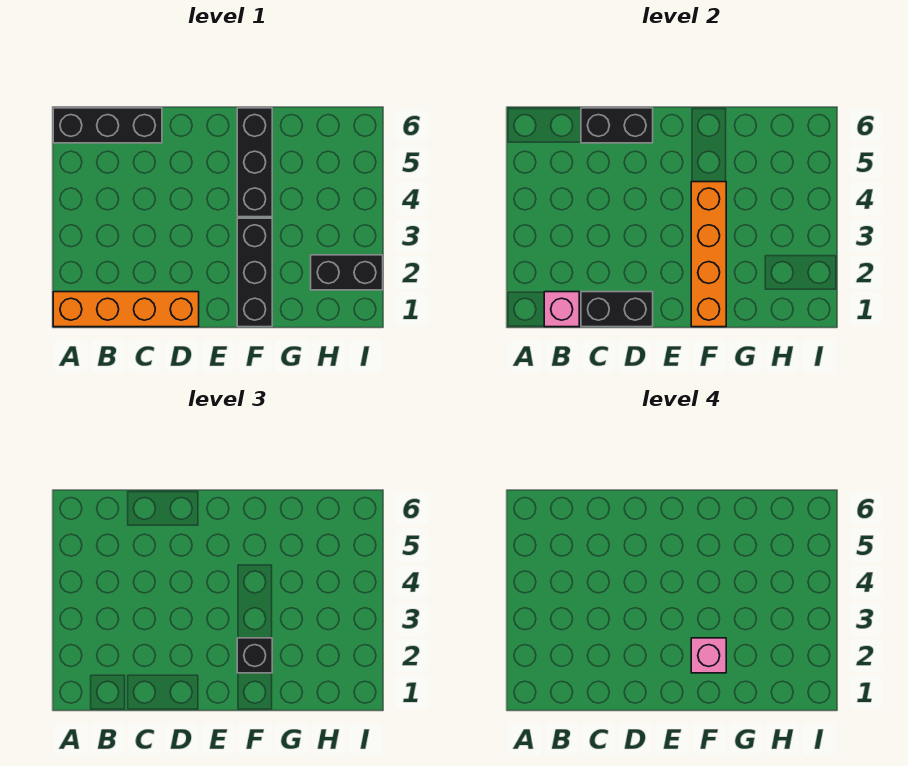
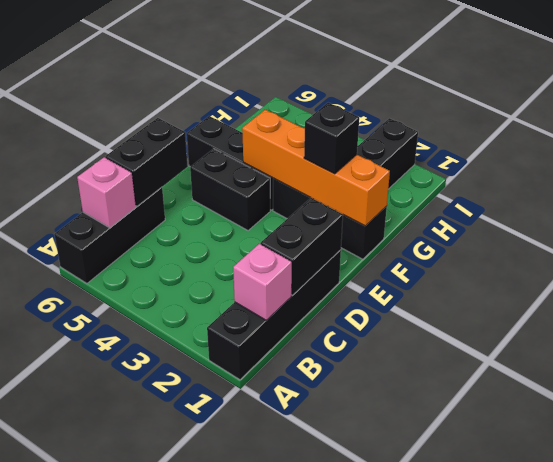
orange 1x4 brick [53,292,199,327] -> black 1x4 brick [207,250,341,380]
none -> black 1x2 brick [190,149,270,230]
pink 1x1 brick [691,638,726,673] -> pink 1x1 brick moved to [77,157,136,228]

